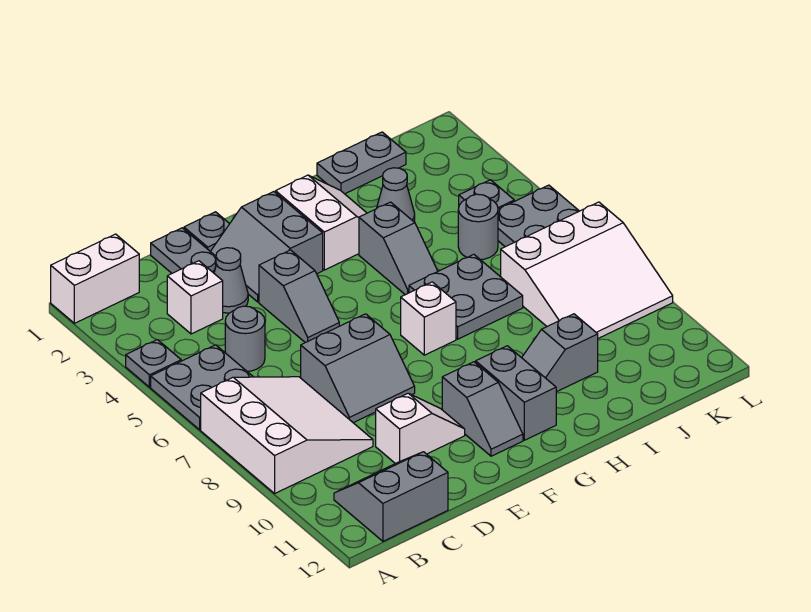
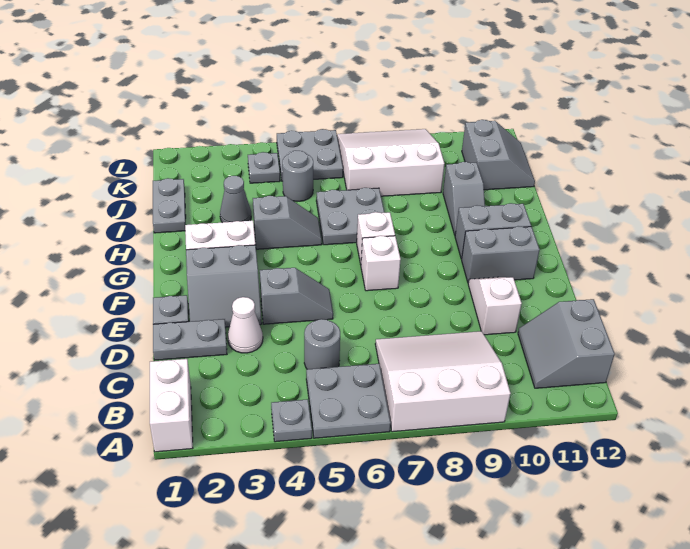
white 1x1 brick [167,261,223,334] -> white 1x1 brick moved to [361,236,401,291]
grey 1x1 cone [214,248,248,313] -> white 1x1 cone [228,297,263,353]
grey 2x2 slope [301,314,415,423] -> grey 2x2 slope moved to [462,120,535,190]
grey 1x2 slope [442,362,523,456] -> grey 1x2 brick [462,226,540,283]
white 3x3 slope [501,202,673,338] -> white 3x3 slope turned to [337,129,444,196]

